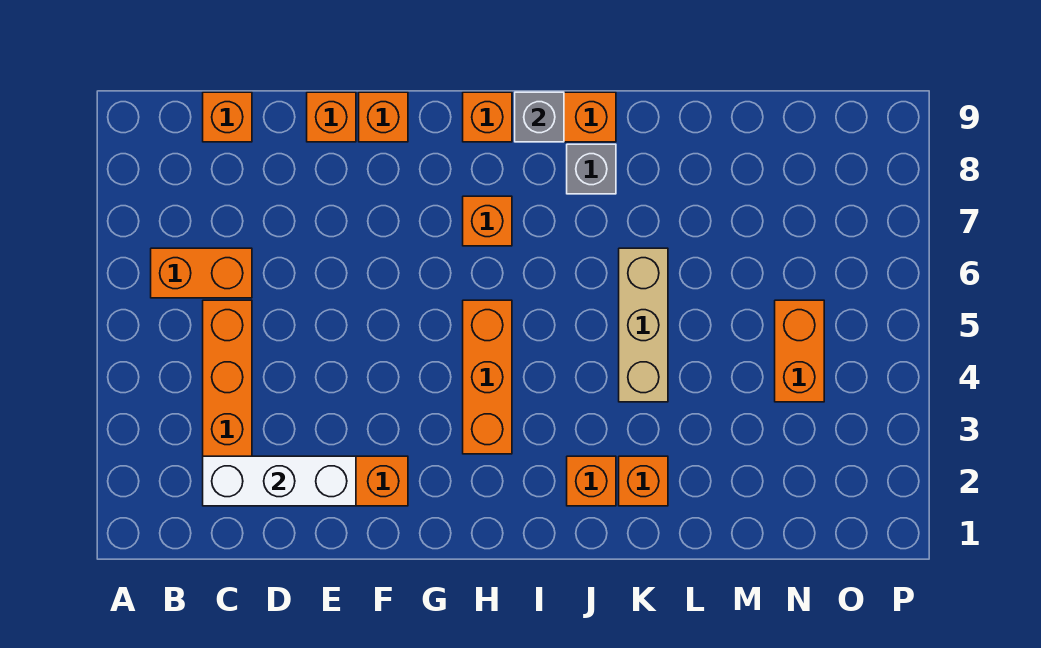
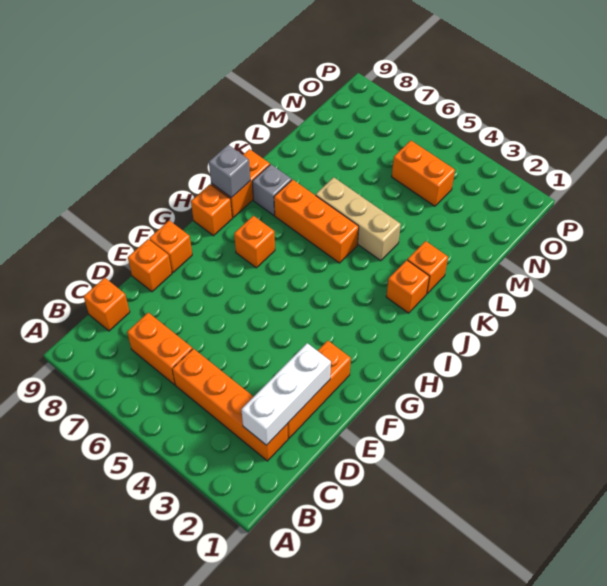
orange 1x2 brick [151,248,252,298] -> orange 1x2 brick turned to [127,312,192,385]
orange 1x3 brick [463,300,512,454] -> orange 1x3 brick moved to [274,180,359,263]

